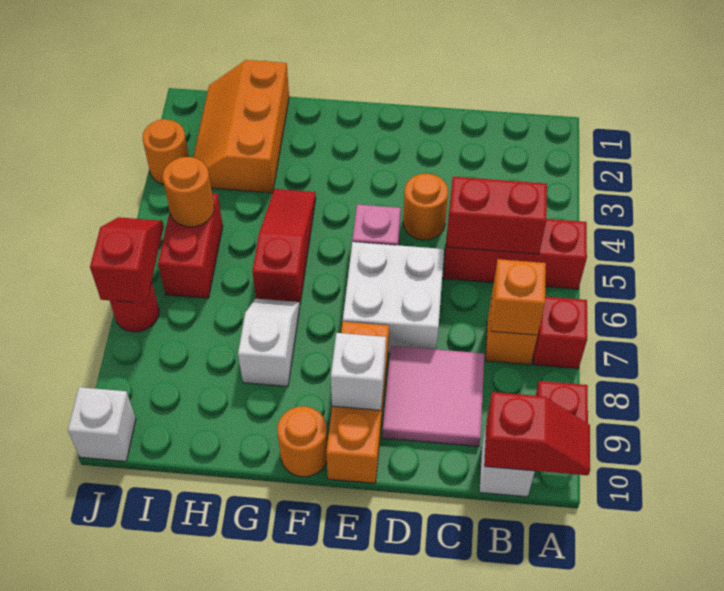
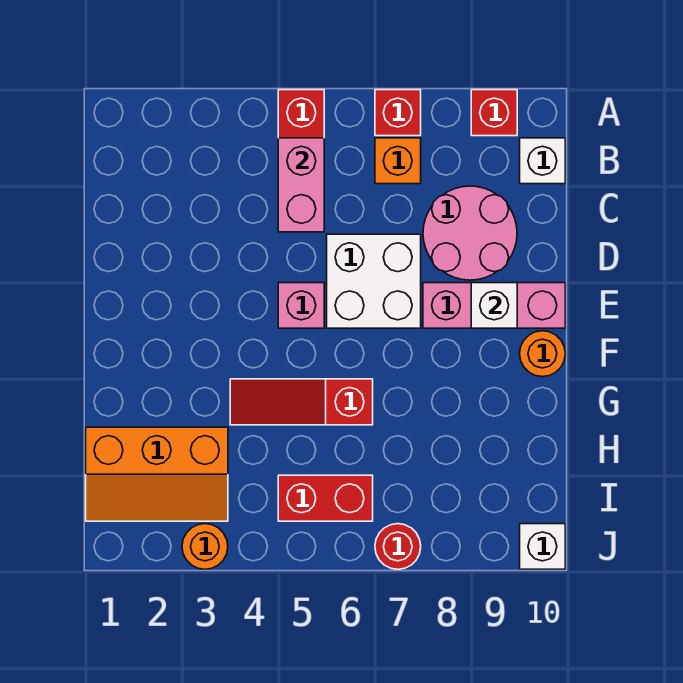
red 1x2 slope [484,392,590,475] -> none
red 1x2 brick [447,177,547,254] -> pink 1x2 brick [278,138,324,232]
orange 1x1 brick [490,259,546,335] -> none
pink 2x2 tile [382,346,484,446] -> pink 2x2 round brick [423,186,517,280]
orange 1x1 round brick [403,174,448,240] -> none
orange 1x3 brick [326,322,389,483] -> pink 1x3 brick [423,283,565,328]
white 1x2 slope [238,299,300,386] -> none
orange 1x1 round brick [163,157,214,227] -> none
red 1x2 slope [90,217,164,303] -> none

